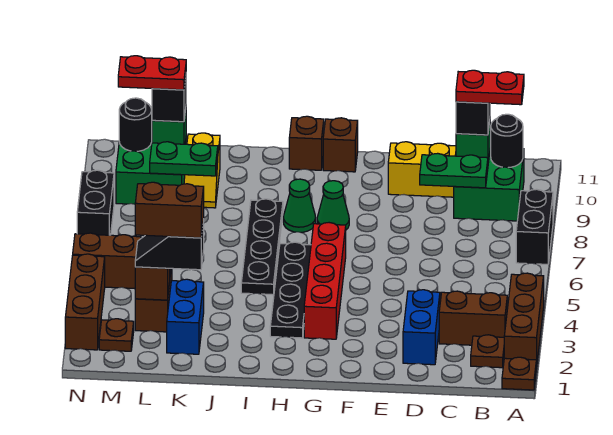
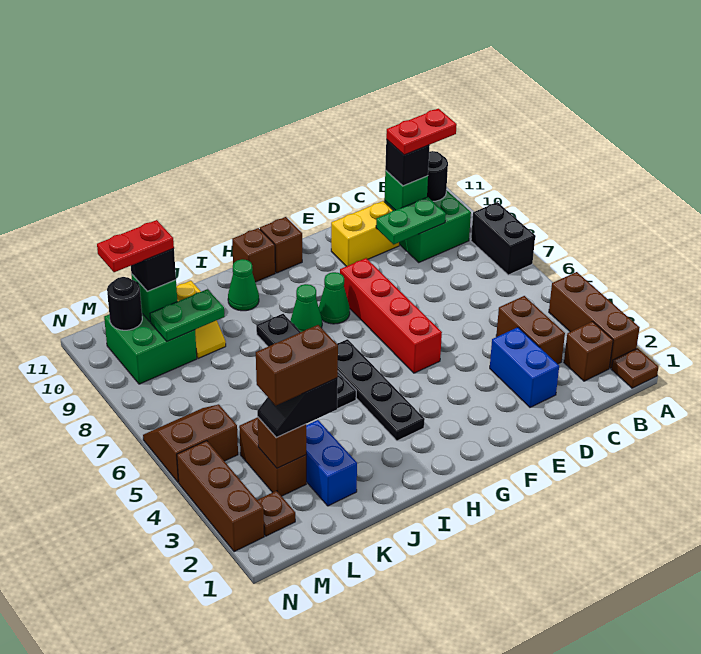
brown 1x1 plate [471,335,504,368] -> brown 1x1 brick [564,321,613,381]
brown 1x2 brick [439,291,507,345] -> brown 1x2 brick turned to [496,296,565,364]
red 1x4 brick [304,223,346,339] -> red 1x4 brick moved to [340,258,442,373]
none -> green 1x1 cone [228,259,259,311]
black 1x2 brick [77,170,114,235] -> none

